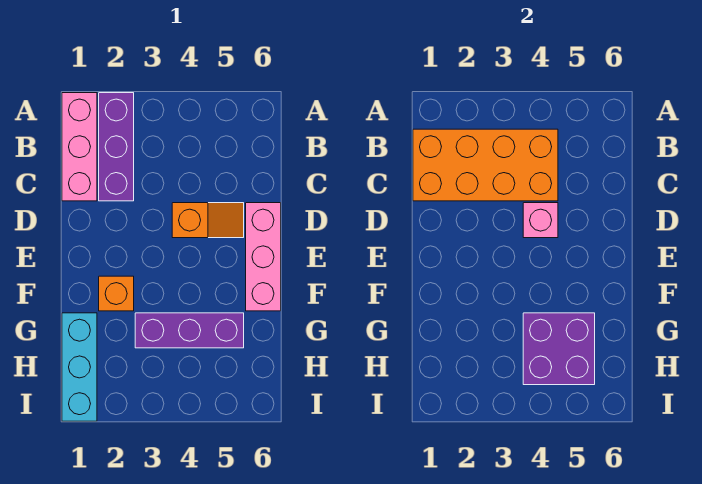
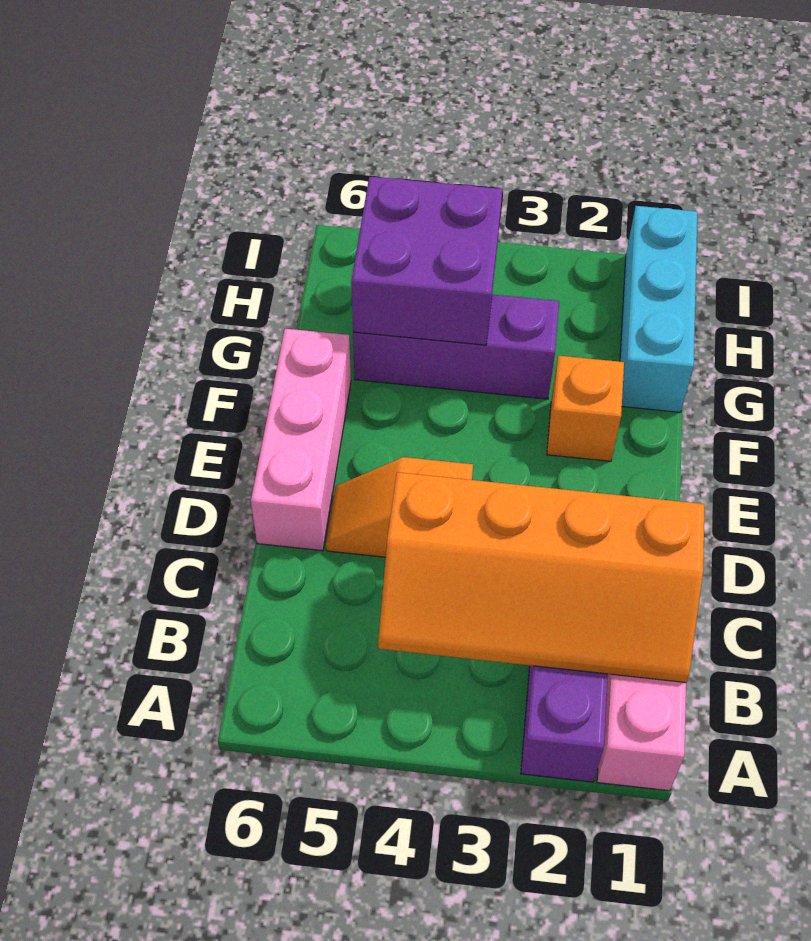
orange 2x4 brick [413,129,558,201] -> orange 2x4 slope [378,472,705,682]
pink 1x1 brick [523,203,558,238] -> none

